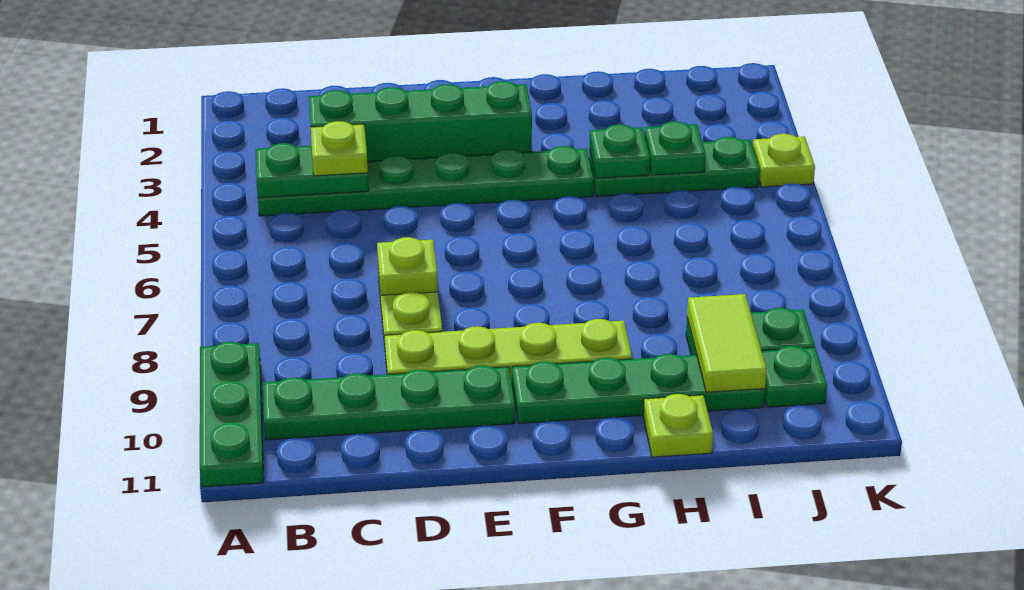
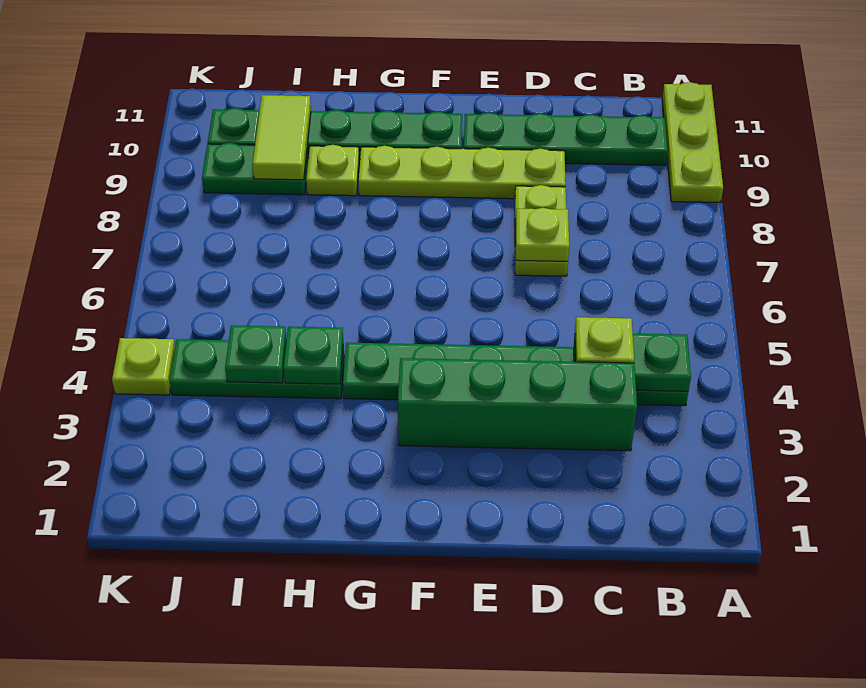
green 1x3 plate [200,342,264,487] -> lime 1x3 plate [662,82,723,202]
lime 1x1 plate [643,394,713,457] -> lime 1x1 plate moved to [306,145,359,196]

